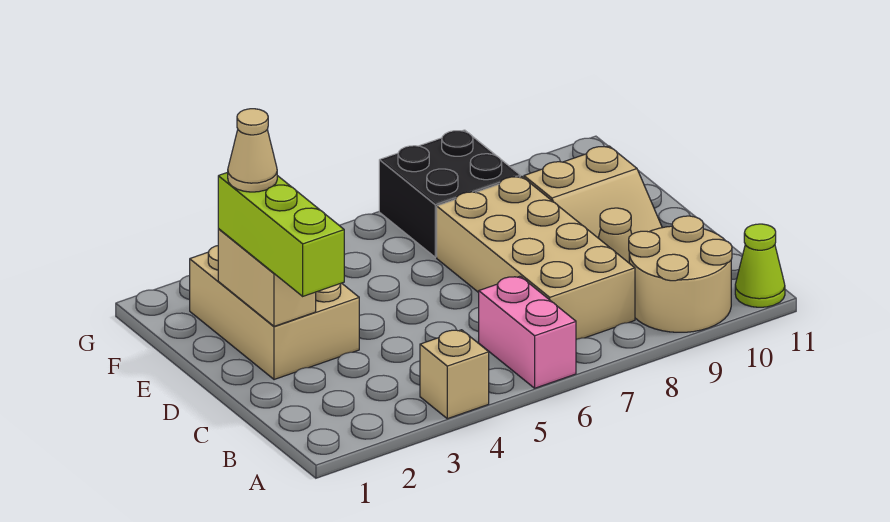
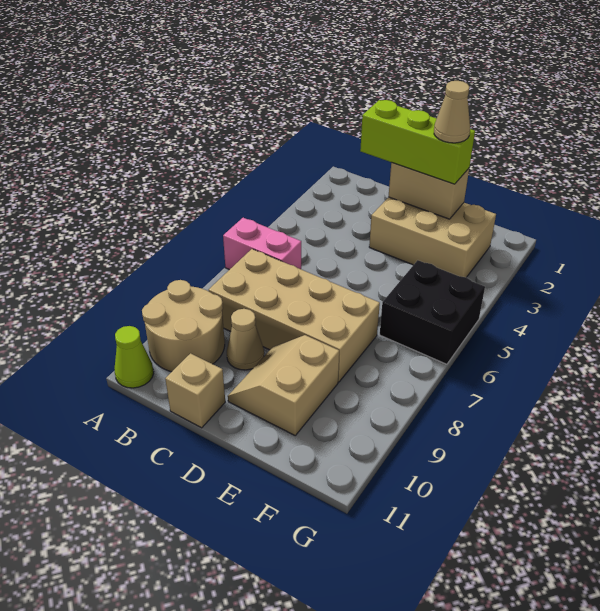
tan 1x1 brick [420,330,489,419] -> tan 1x1 brick moved to [165,353,225,428]
black 2x2 brick [379,130,520,257] -> black 2x2 brick moved to [380,260,485,364]

